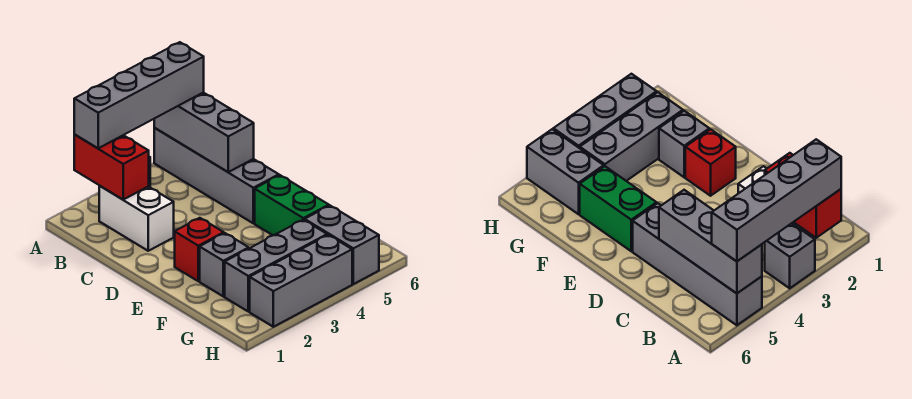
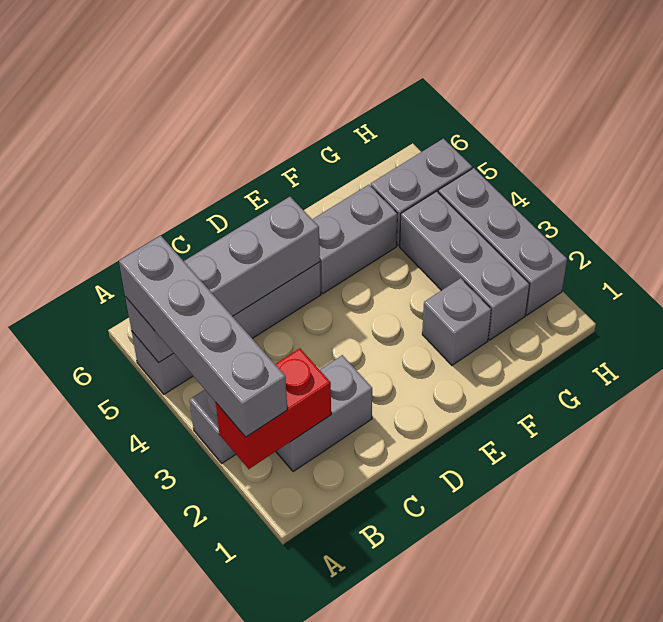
grey 1x3 brick [154,93,254,172] -> grey 1x4 brick [125,197,320,362]
white 1x2 brick [99,186,174,251] -> grey 1x2 brick [276,355,372,472]
red 1x1 brick [175,218,224,281] -> none
green 1x2 brick [255,175,329,235] -> grey 1x2 brick [312,185,397,293]

